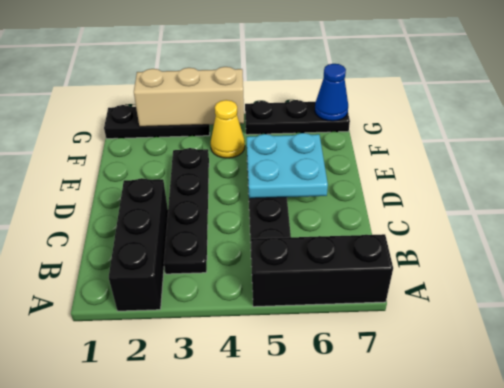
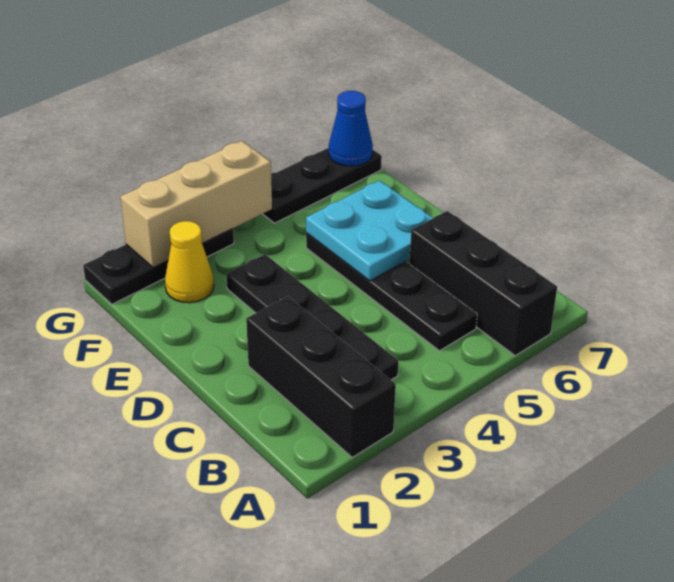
black 1x3 brick [251,234,393,307] -> black 1x3 brick turned to [410,211,557,356]
yellow 1x1 cone [211,100,245,158] -> yellow 1x1 cone moved to [165,221,214,303]

